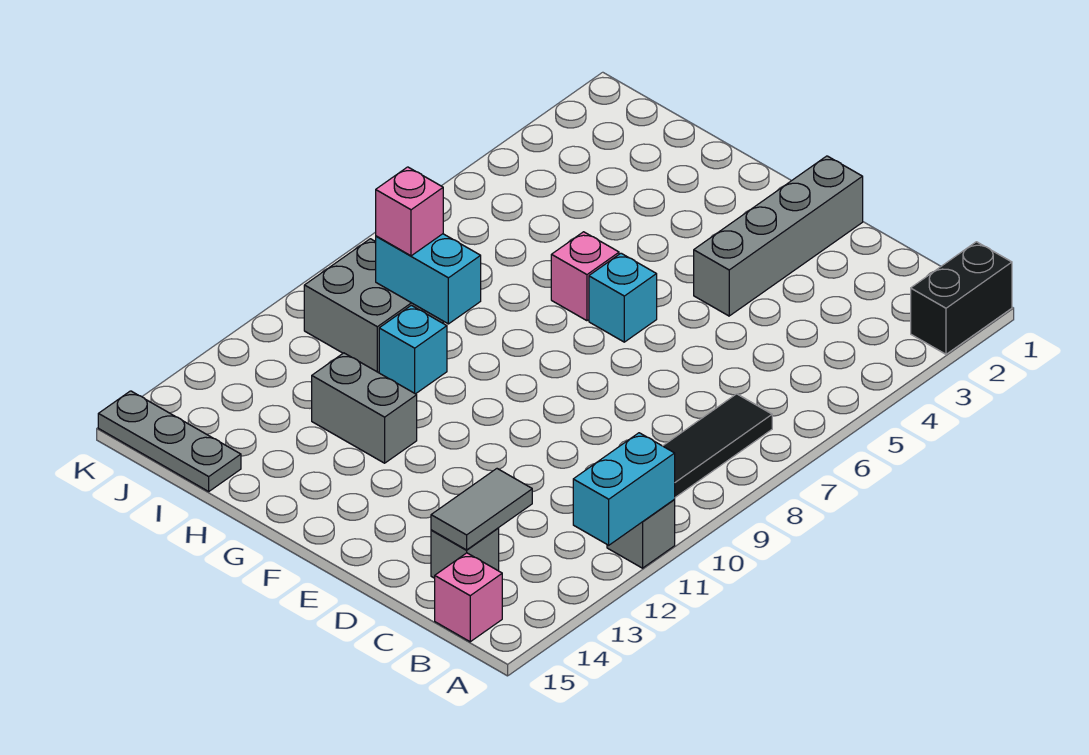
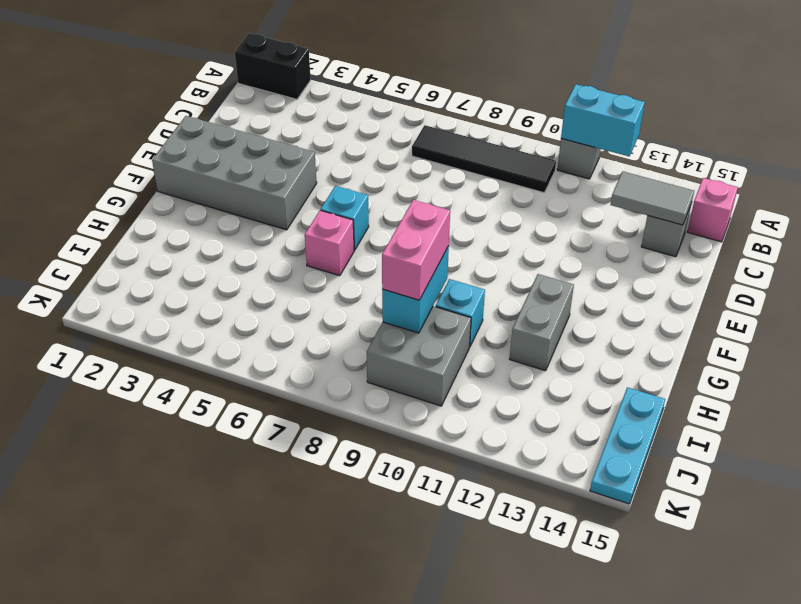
grey 1x4 brick [694,156,863,316] -> grey 2x4 brick [152,116,317,230]
pink 1x1 brick [376,167,443,256] -> pink 1x2 brick [382,200,450,300]
grey 1x3 plate [98,391,241,491] -> cyan 1x3 plate [590,387,665,504]

